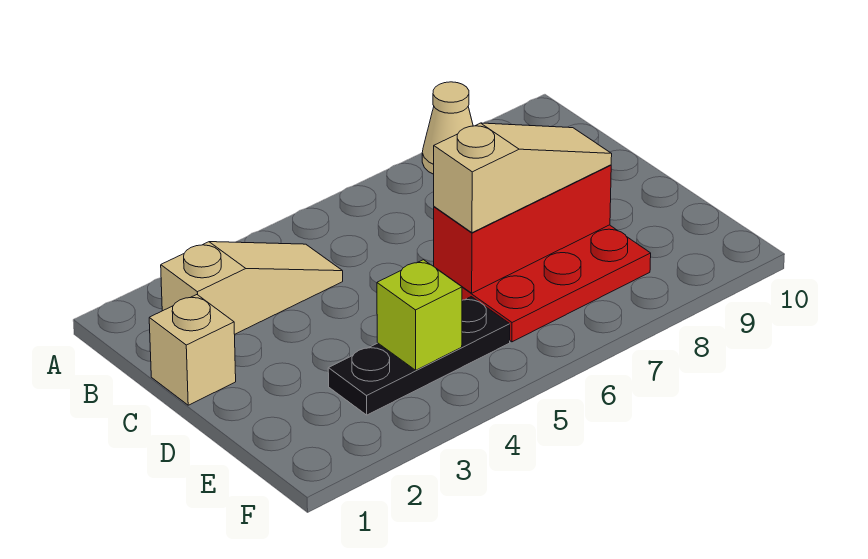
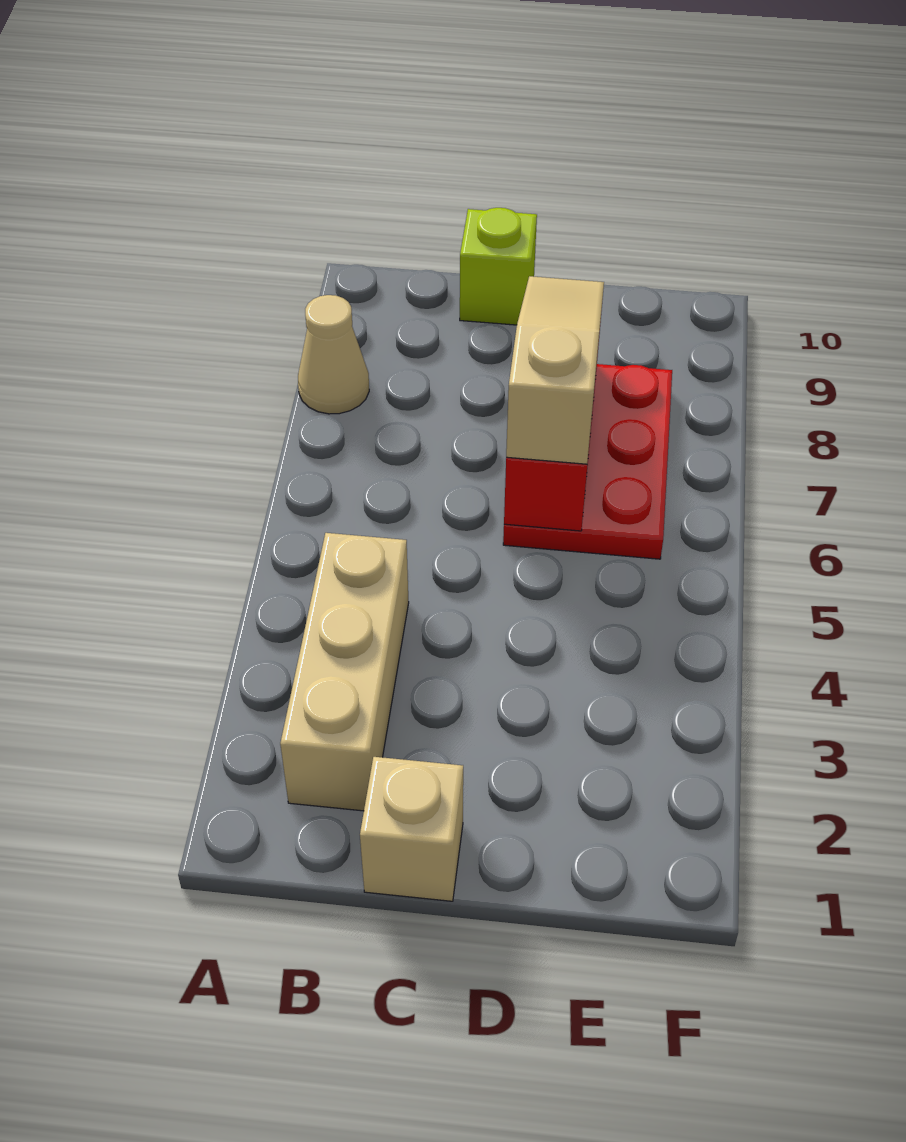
tan 1x3 slope [161,242,343,334] -> tan 1x3 brick [280,533,409,811]
black 1x3 plate [328,297,510,415] -> none
lime 1x1 brick [377,260,462,370] -> lime 1x1 brick moved to [460,208,537,325]

